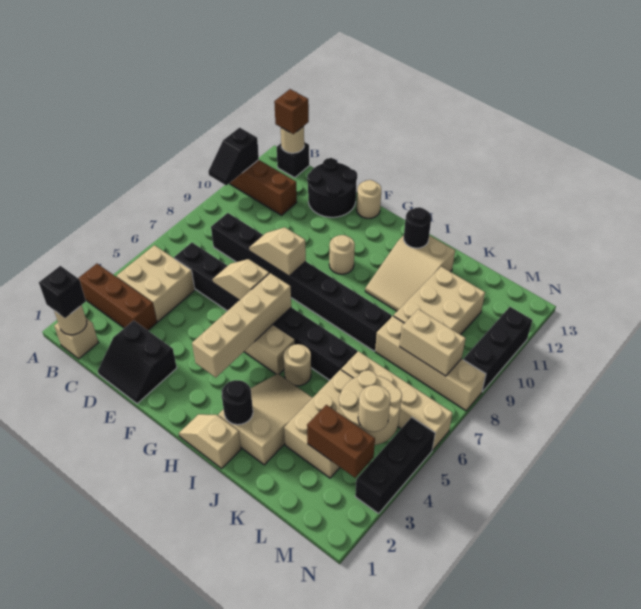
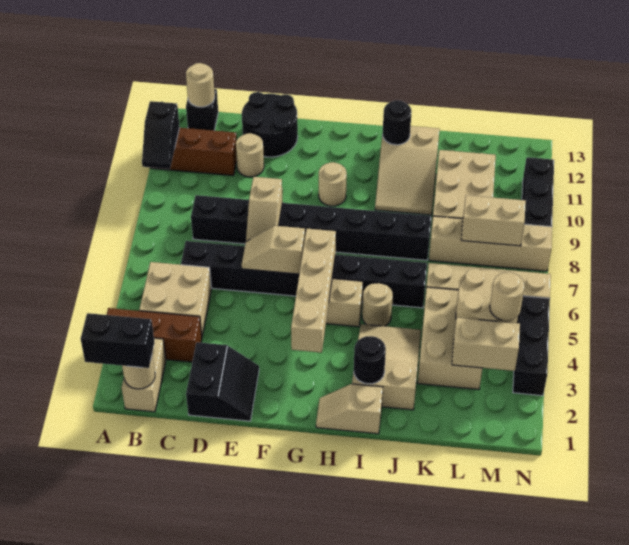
tan 1x1 brick [54,318,98,359] -> tan 1x2 brick [122,338,166,412]
black 1x1 brick [39,266,86,318] -> black 1x2 brick [81,313,155,368]
brown 1x1 brick [274,89,309,134] -> none
black 2x2 slope [98,320,177,404] -> black 2x2 slope turned to [186,342,259,421]
tan 1x2 slope [249,227,306,276] -> tan 1x2 slope turned to [246,177,283,241]
tan 1x1 round brick [357,180,381,218] -> tan 1x1 round brick moved to [236,133,264,177]
brown 1x2 brick [307,405,375,478] -> tan 1x2 brick [452,318,520,371]

